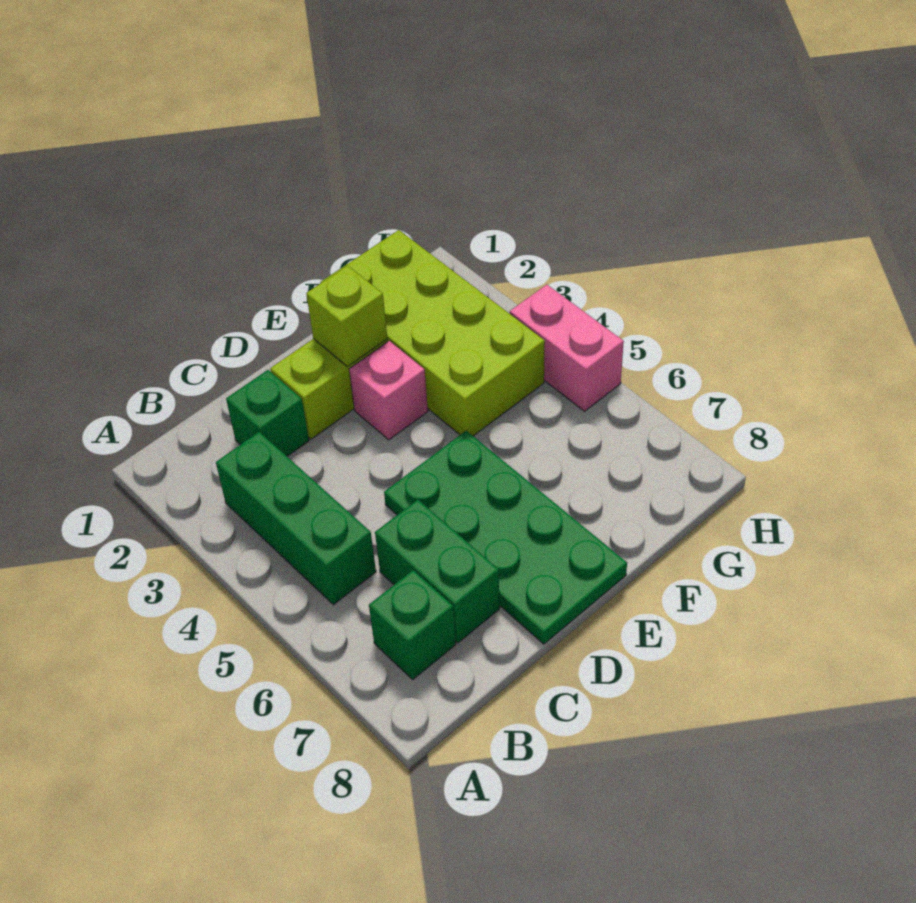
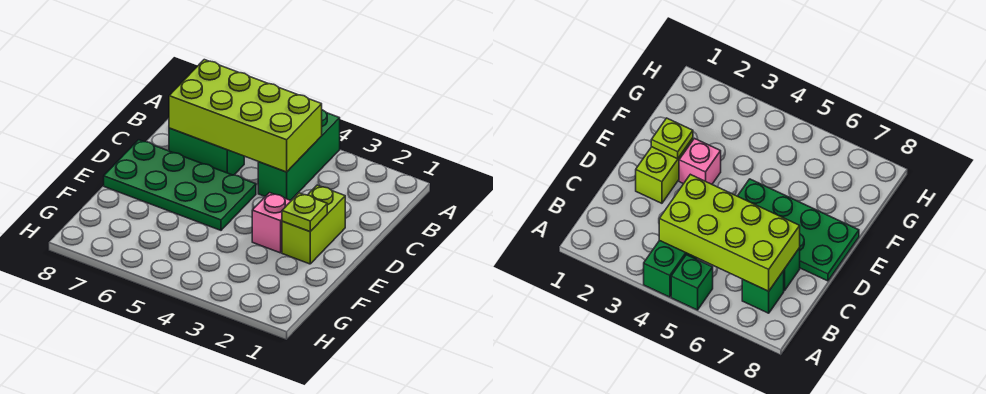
green 1x3 brick [216,432,376,605] -> green 1x3 brick turned to [258,110,340,200]
green 1x1 brick [226,370,309,456] -> green 1x1 brick moved to [671,255,713,310]
lime 1x1 brick [306,266,387,366] -> lime 1x1 plate [282,193,327,231]
lime 2x4 brick [320,230,545,436] -> lime 2x4 brick moved to [169,60,322,172]
pink 1x2 brick [510,285,624,411] -> none

